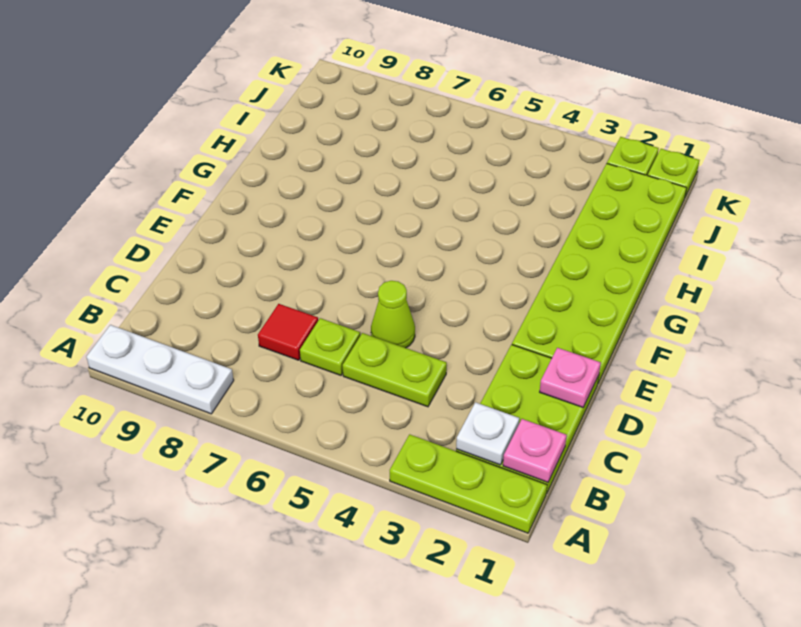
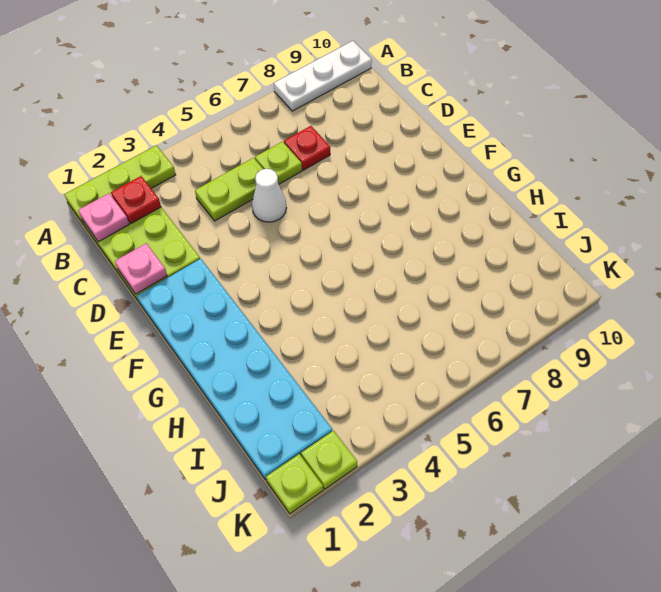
white 1x1 plate [456,402,519,465] -> red 1x1 plate [111,176,161,223]
red 1x1 tile [258,304,318,360] -> red 1x1 plate [284,126,330,170]
lime 1x1 cone [371,281,415,348] -> white 1x1 cone [252,169,286,222]
lime 2x6 plate [512,164,686,383] -> cyan 2x6 plate [137,259,332,480]

